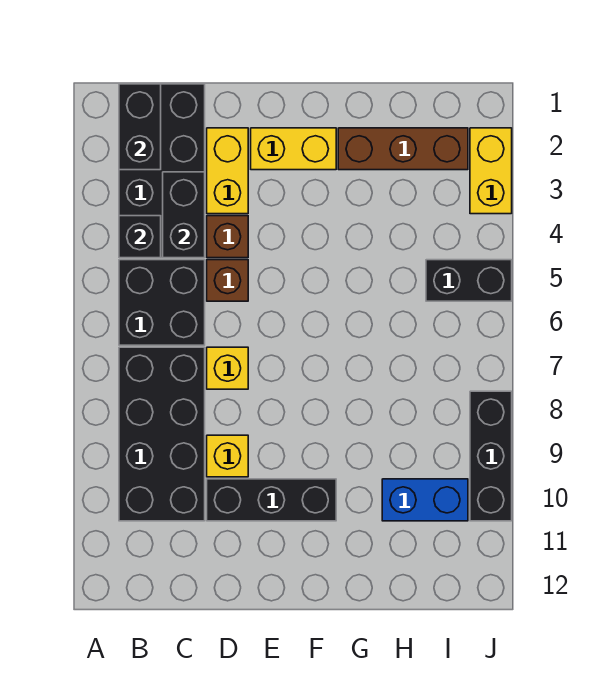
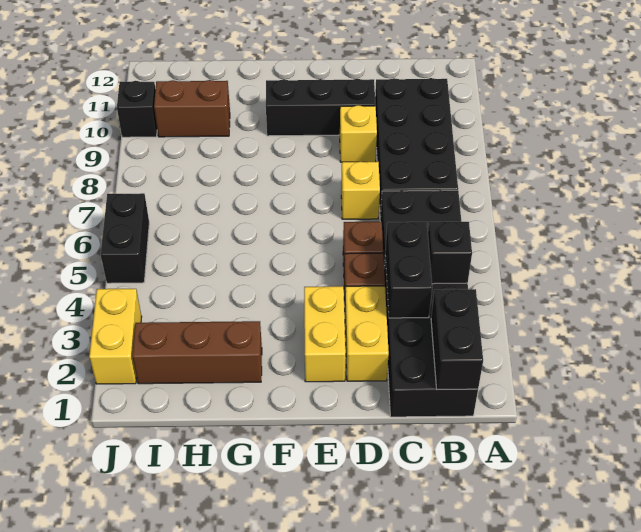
yellow 1x2 brick [251,128,336,170] -> yellow 1x2 brick turned to [304,286,346,382]
blue 1x2 brick [382,479,468,521] -> brown 1x2 brick [154,80,230,137]
black 1x2 brick [426,260,512,301] -> black 1x2 brick turned to [101,193,149,283]
black 1x3 brick [470,391,512,521] -> black 1x1 brick [117,81,157,137]

